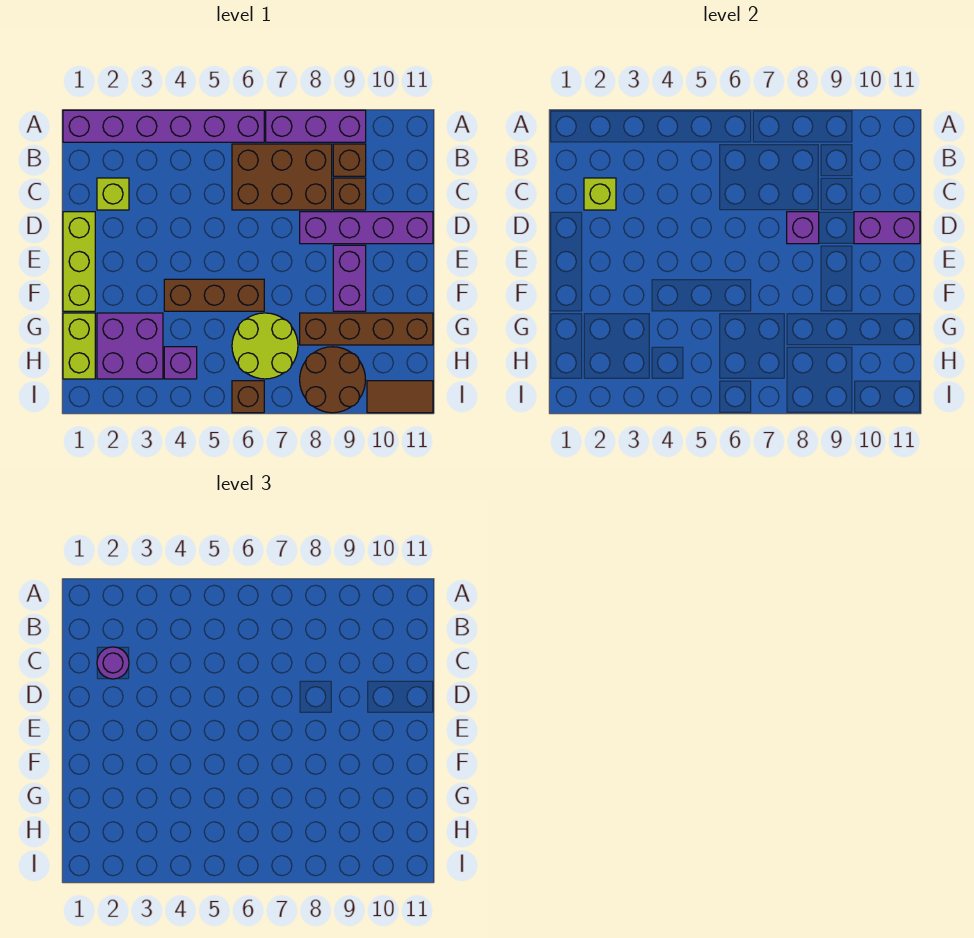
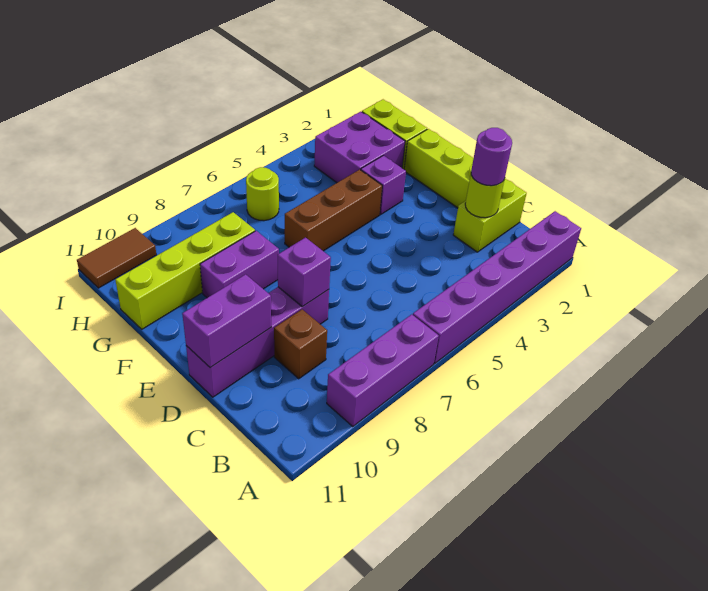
brown 2x3 brick [232,144,332,210] -> none
brown 1x1 brick [333,144,366,176] -> none
lime 1x1 brick [97,178,129,210] -> lime 1x2 brick [453,179,527,252]
lime 1x1 brick [584,178,616,210] -> lime 1x1 round brick [465,175,505,218]
purple 1x2 brick [333,245,366,311] -> purple 1x2 brick turned to [200,231,279,298]
lime 2x2 round brick [232,313,298,379] -> lime 1x1 round brick [246,167,279,221]
brown 1x4 brick [300,313,433,345] -> lime 1x4 brick [115,212,255,329]
purple 1x1 brick [164,347,197,379] -> purple 1x1 brick moved to [361,156,406,214]
brown 2x2 round brick [300,347,366,413] -> none
brown 1x1 brick [232,381,264,413] -> none

